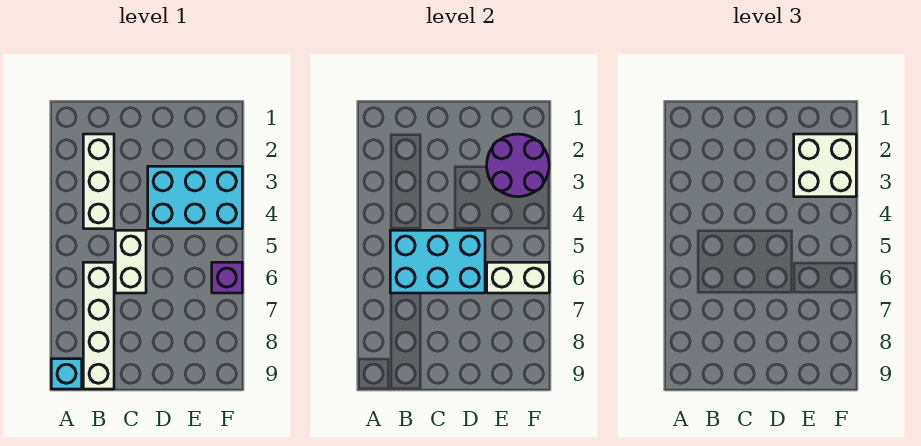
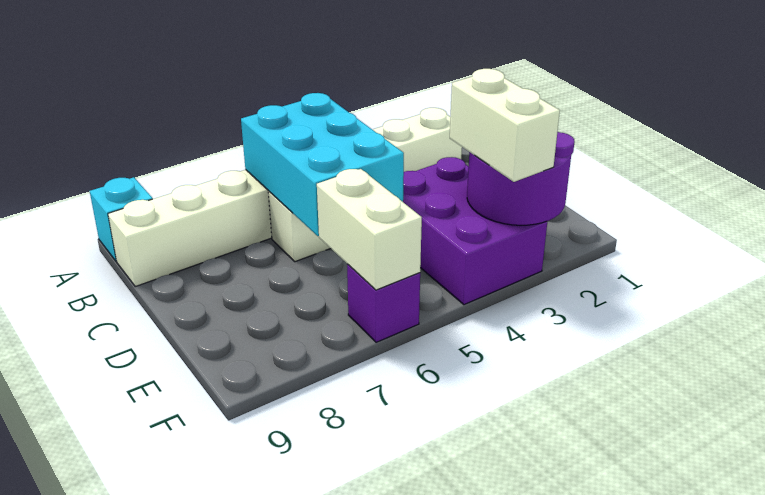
cyan 2x3 brick [148,166,242,229] -> purple 2x3 brick [403,157,547,305]
white 2x2 brick [794,134,856,197] -> white 1x2 brick [450,69,560,182]

